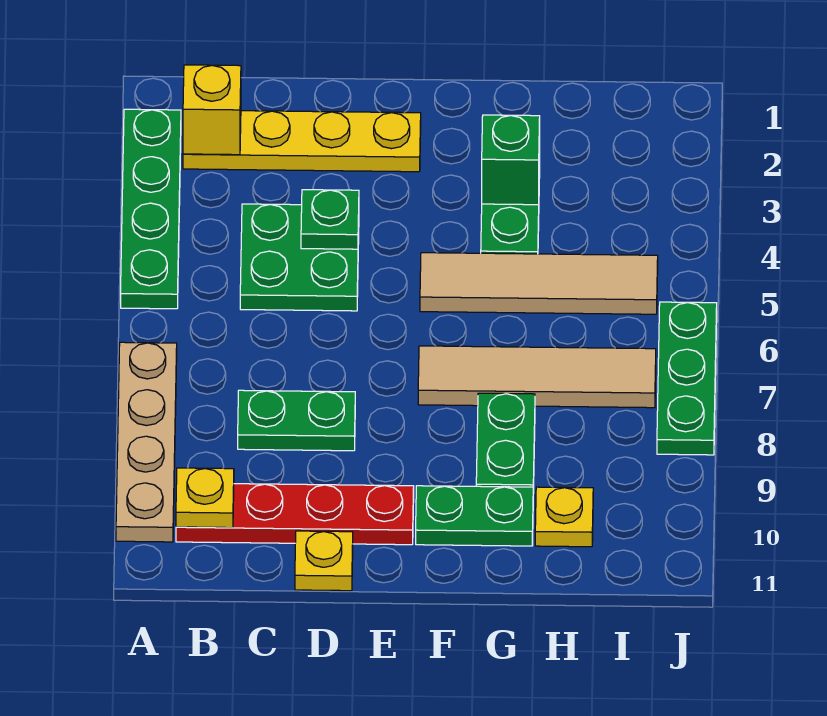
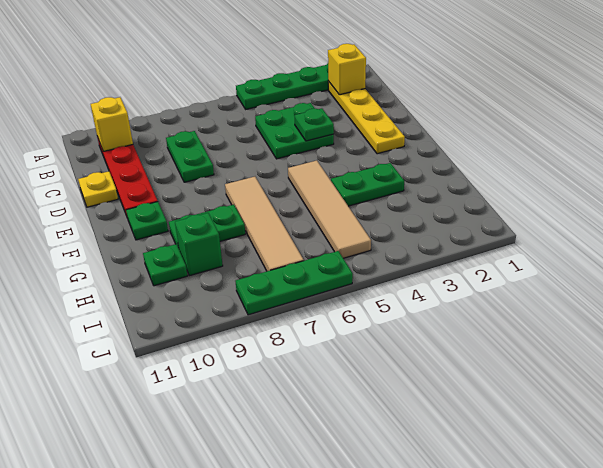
tan 1x4 plate [116,342,177,542] -> none
yellow 1x1 plate [176,468,234,528] -> yellow 1x1 brick [90,97,133,151]
green 1x2 plate [416,486,533,546] -> green 1x1 plate [126,202,168,240]
green 1x1 brick [482,115,540,205] -> green 1x1 brick moved to [175,213,223,276]
yellow 1x1 plate [535,487,593,547] -> green 1x1 plate [143,244,188,286]

